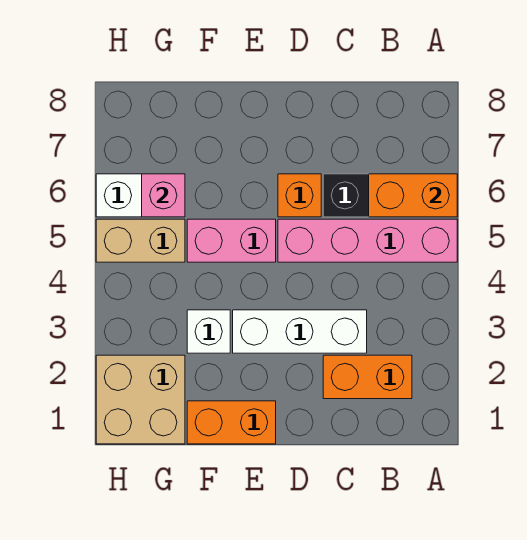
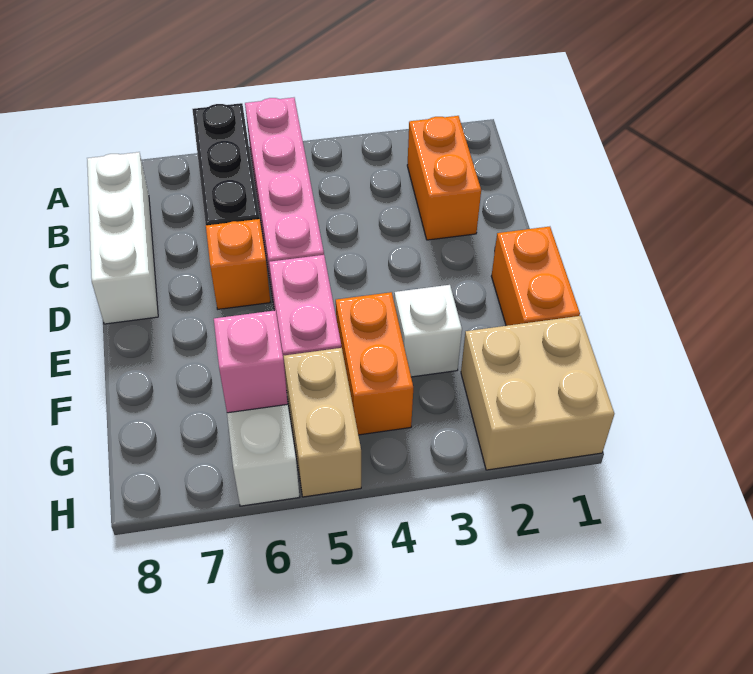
orange 1x2 brick [369,174,457,217] -> orange 1x2 brick moved to [336,292,413,435]
white 1x3 brick [233,310,367,353] -> white 1x3 brick moved to [87,152,158,324]

